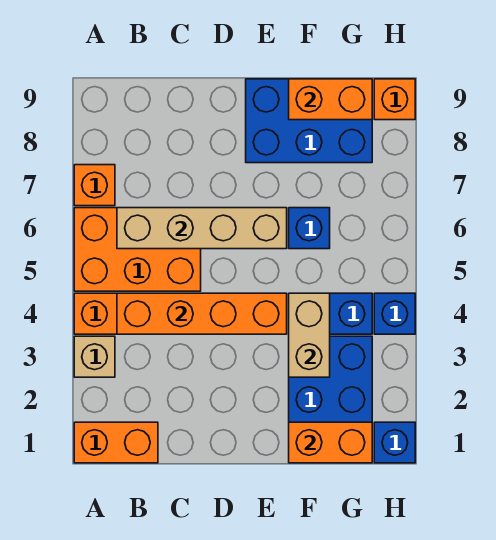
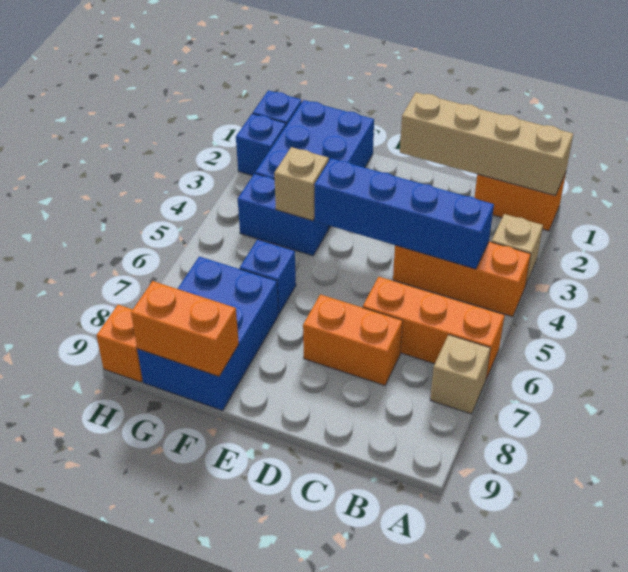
orange 2x3 brick [74,208,201,291] -> orange 1x3 brick [363,277,505,379]
orange 1x1 brick [74,165,115,206] -> tan 1x1 brick [430,335,490,414]
orange 1x4 brick [117,293,287,334] -> blue 1x4 brick [314,158,494,269]
tan 1x4 brick [117,208,287,249] -> tan 1x4 brick moved to [400,92,573,196]
blue 2x3 brick [246,79,372,163] -> blue 2x3 brick turned to [137,257,279,410]
orange 1x2 brick [289,422,372,463] -> orange 1x2 brick moved to [303,294,403,385]
tan 1x2 brick [289,293,330,377] -> tan 1x1 brick [274,147,329,221]
blue 1x1 brick [374,293,415,334] -> blue 1x1 brick moved to [236,114,286,176]

